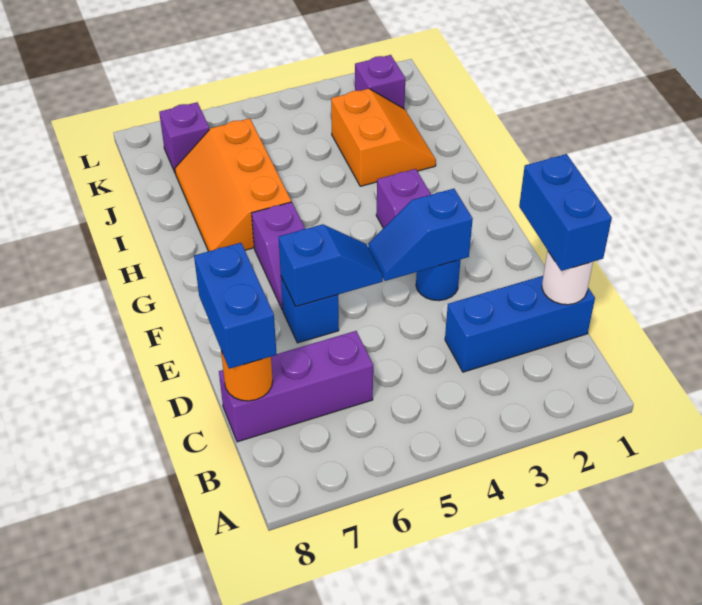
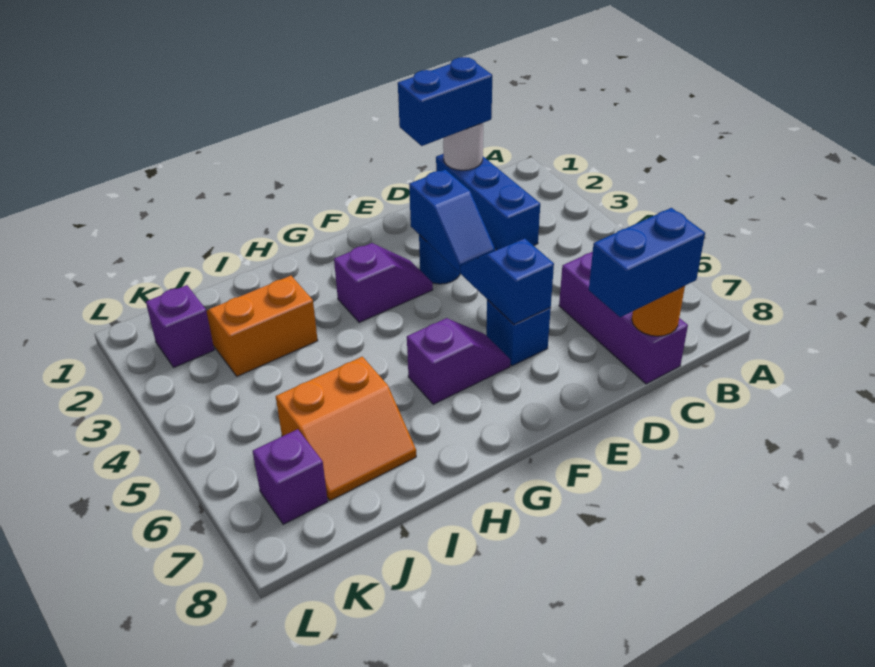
orange 2x3 slope [175,118,291,251] -> orange 2x2 slope [276,357,416,501]

